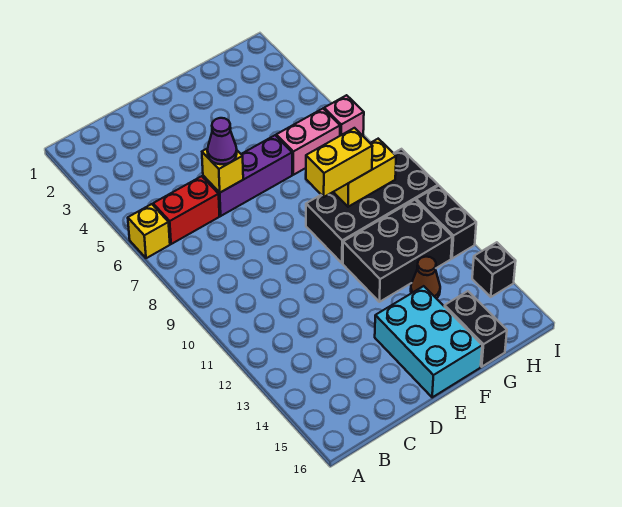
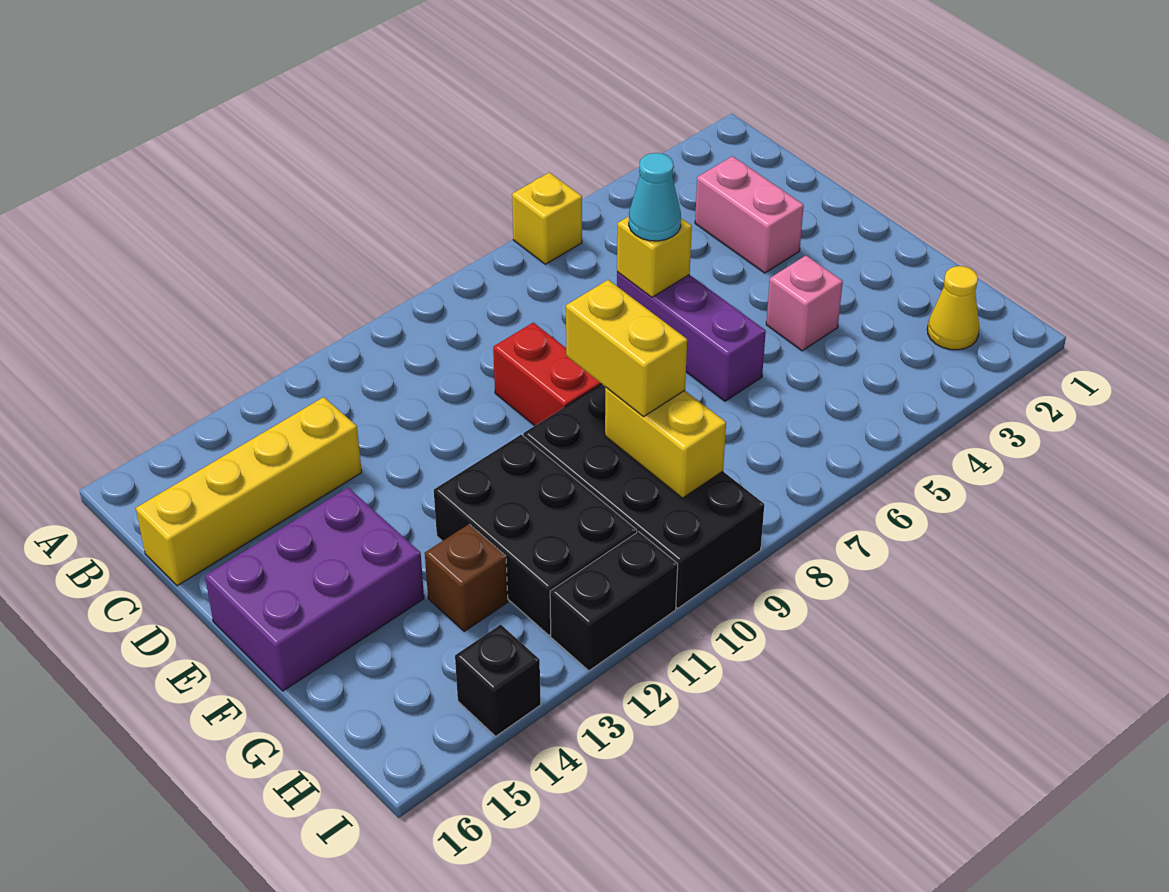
red 1x2 brick [153,176,220,244] -> red 1x2 brick moved to [493,322,601,426]
none -> yellow 1x4 brick [136,397,362,586]
purple 1x1 cone [207,118,237,164] -> cyan 1x1 cone [629,153,681,241]
cyan 2x3 brick [375,286,482,397] -> purple 2x3 brick [205,488,424,691]
pink 1x2 brick [276,109,340,175] -> pink 1x2 brick moved to [695,156,804,273]
brown 1x1 cone [411,257,440,298] -> brown 1x1 brick [425,524,508,632]
black 1x2 brick [445,291,507,367] -> none
none -> yellow 1x1 cone [927,266,979,350]
pink 1x1 brick [324,95,364,136] -> pink 1x1 brick moved to [766,256,843,351]

